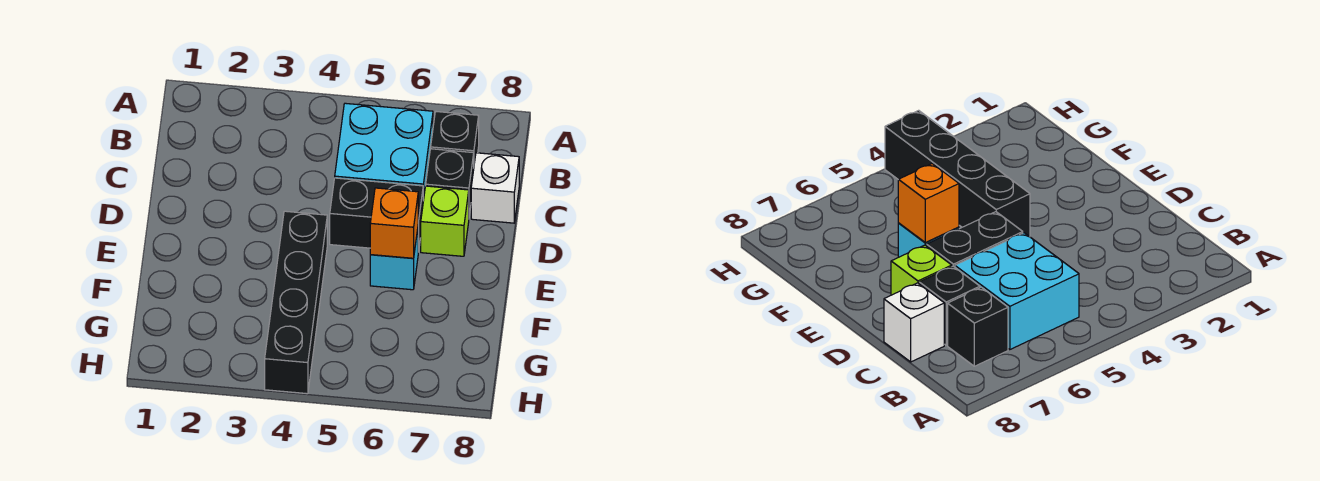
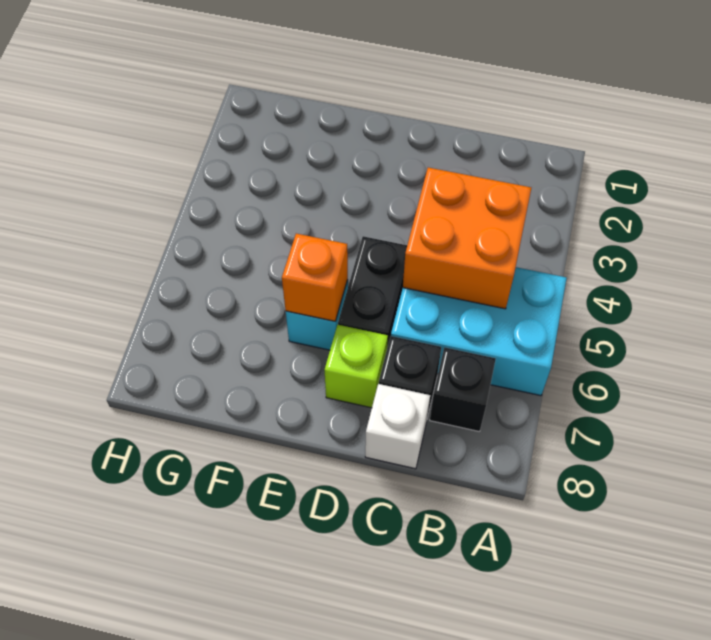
none -> orange 2x2 brick [403,168,531,309]
cyan 2x2 brick [335,103,433,201] -> cyan 2x3 brick [391,267,567,396]
black 1x4 brick [265,211,327,394] -> none

